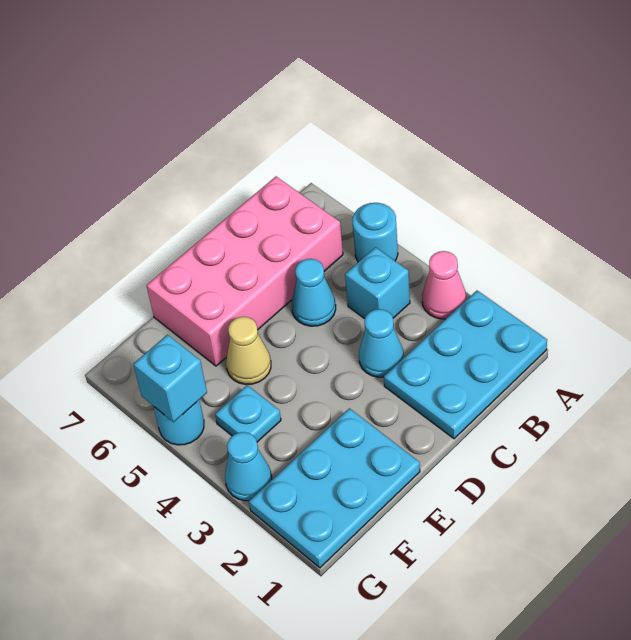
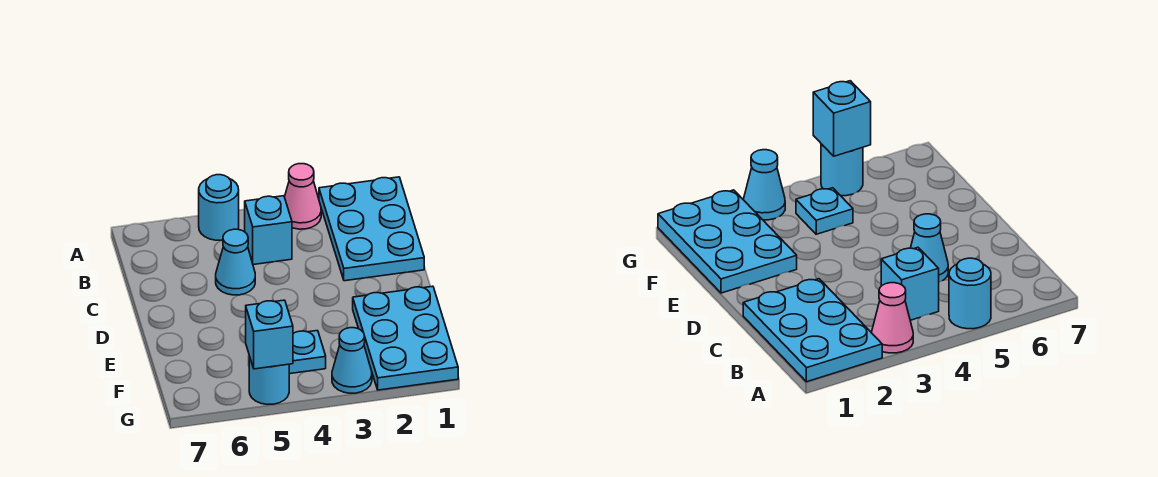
pink 2x4 brick [146,177,343,366] -> none
cyan 1x1 cone [359,309,404,377] -> none
tan 1x1 cone [226,317,271,385] -> none

